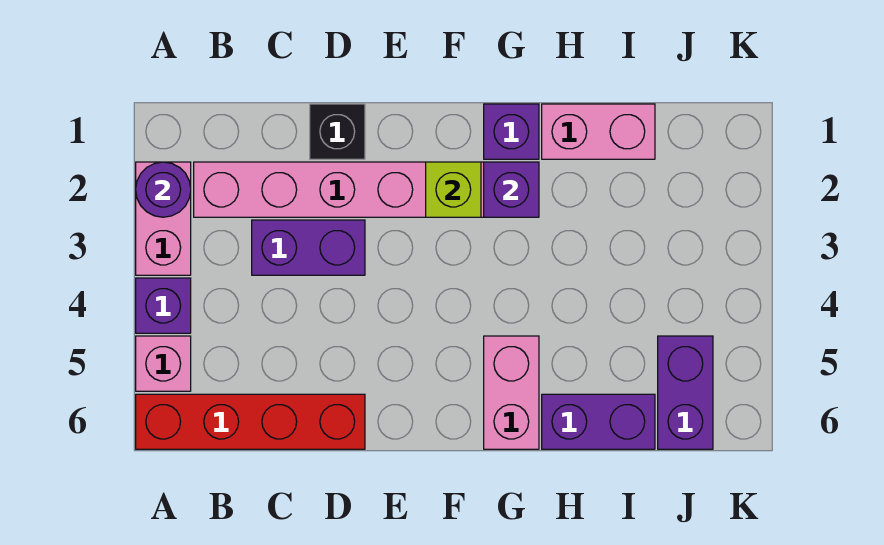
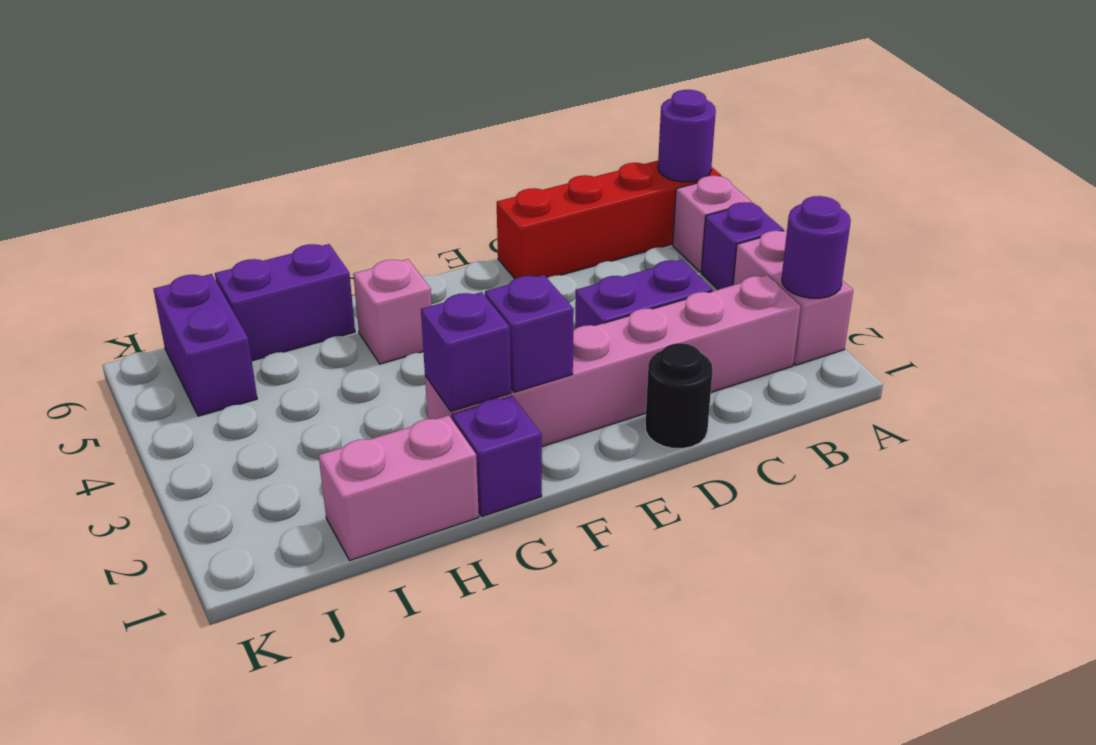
none -> purple 1x1 round brick [658,90,716,182]
black 1x1 brick [310,104,365,159] -> black 1x1 round brick [645,343,713,448]
lime 1x1 brick [426,162,481,217] -> purple 1x1 brick [485,275,574,392]
pink 1x2 brick [484,336,539,449] -> pink 1x1 brick [353,259,432,364]

